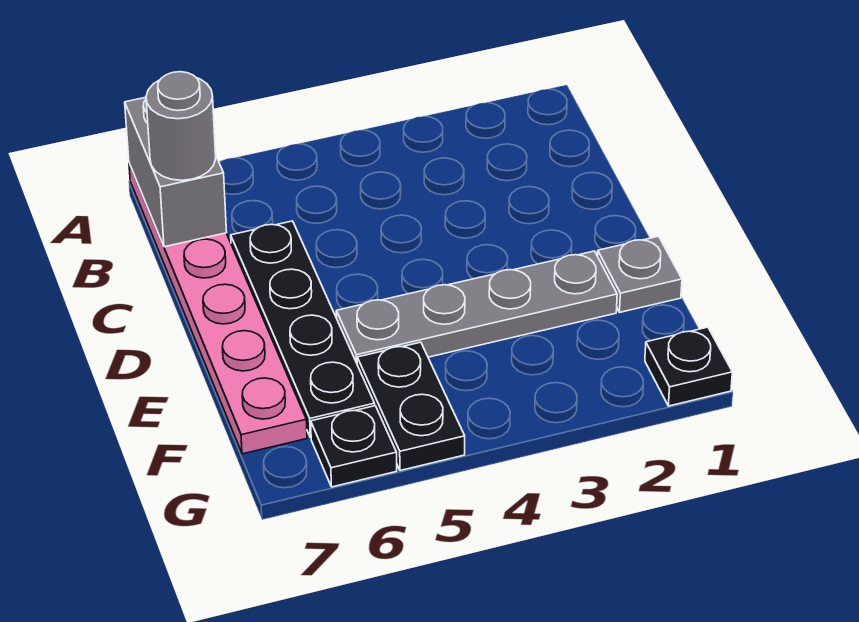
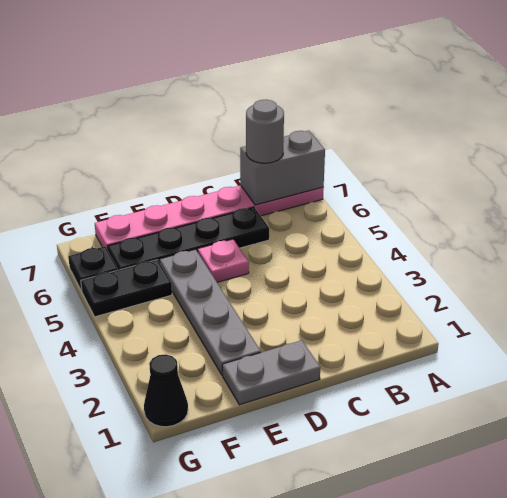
none -> pink 1x1 plate [198,239,249,282]
grey 1x1 plate [598,236,682,312] -> grey 1x2 plate [222,340,320,405]
black 1x1 plate [645,327,732,406] -> black 1x1 cone [144,354,188,427]

